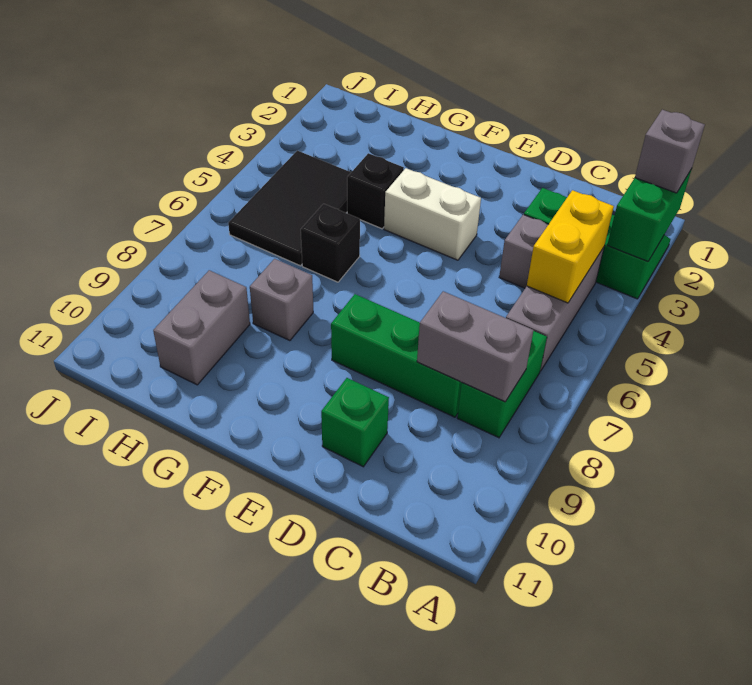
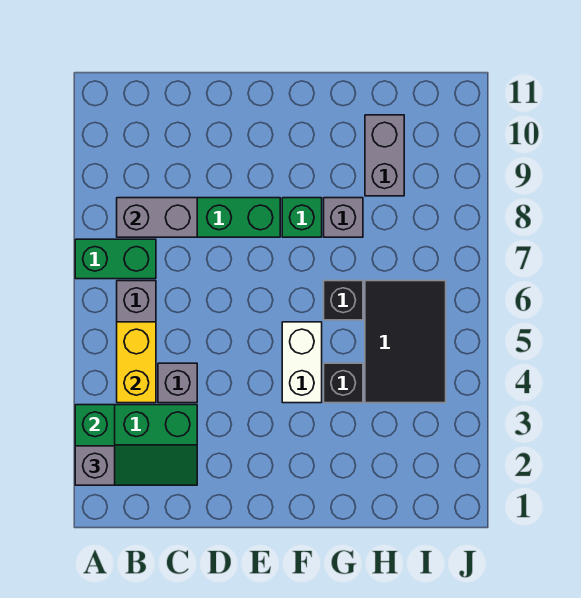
green 1x2 brick [457,331,547,438] -> green 1x2 brick turned to [75,239,156,279]
green 1x1 brick [321,378,389,467] -> green 1x1 brick moved to [282,198,322,237]
white 1x2 brick [384,168,481,260] -> white 1x2 brick turned to [282,322,322,403]

